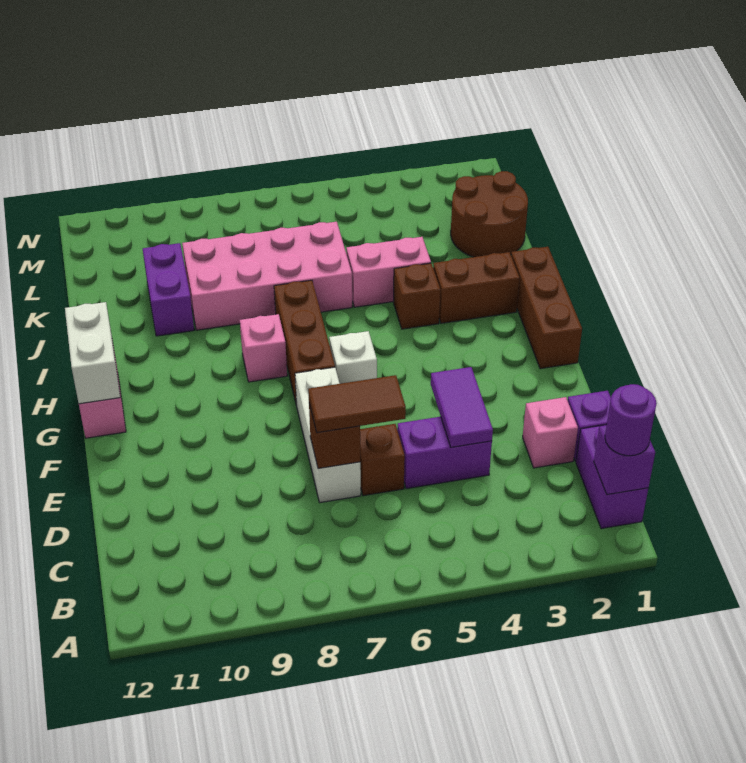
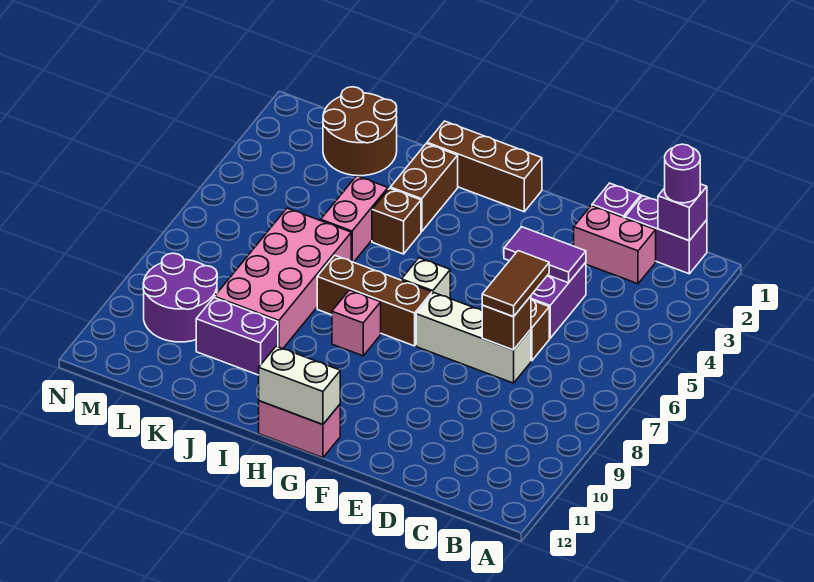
pink 1x1 brick [523,397,578,468] -> pink 1x2 brick [574,206,656,284]
none -> purple 2x2 round brick [143,253,217,342]

